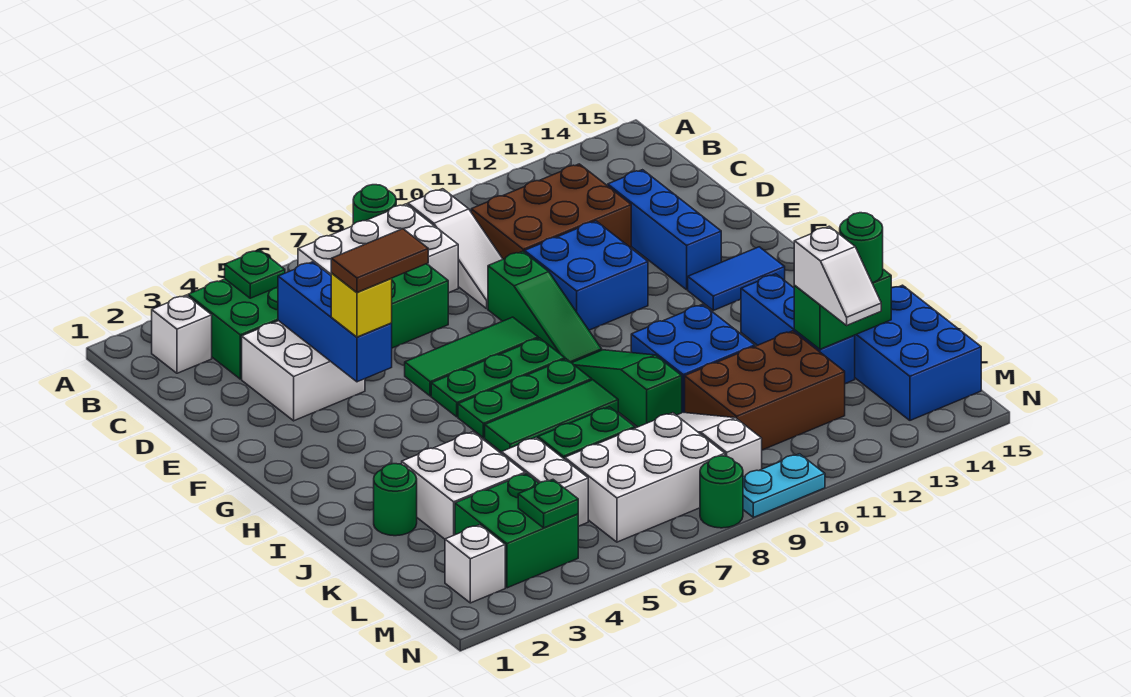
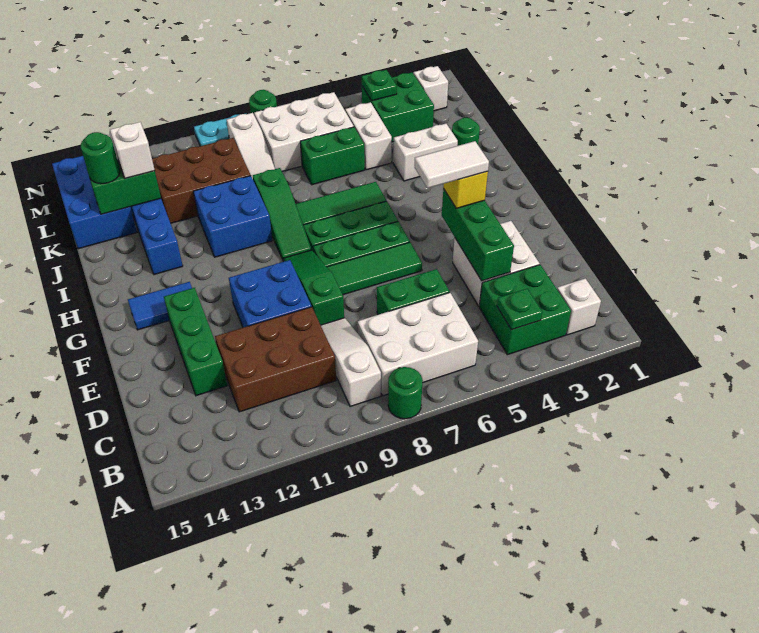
blue 1x3 brick [278,262,392,382] -> green 1x3 brick [442,189,514,281]
blue 1x3 brick [608,170,721,290] -> green 1x3 brick [164,288,227,396]
brown 1x2 tile [331,229,428,293] -> white 1x2 tile [415,141,489,188]
white 2x2 brick [402,432,525,539] -> white 1x2 brick [393,124,458,181]

